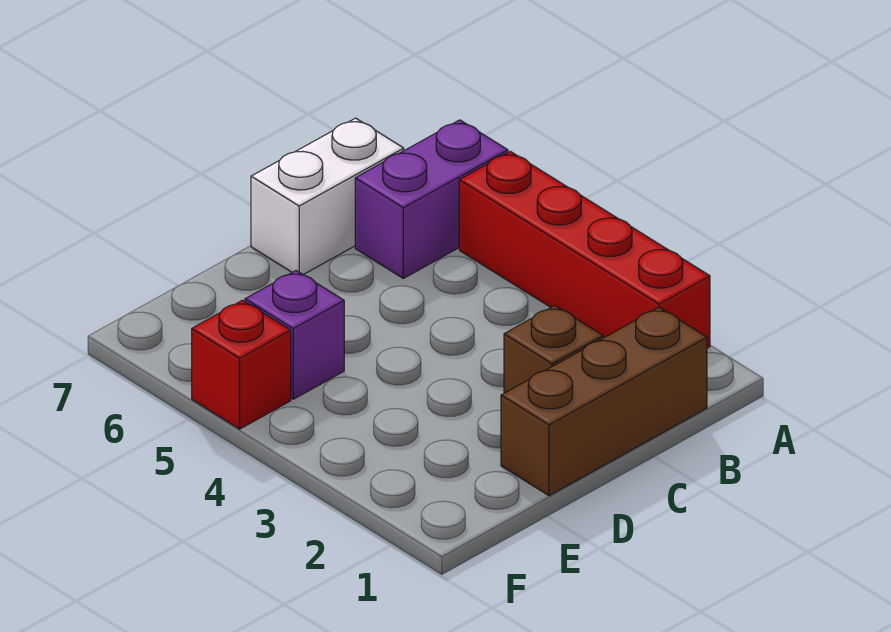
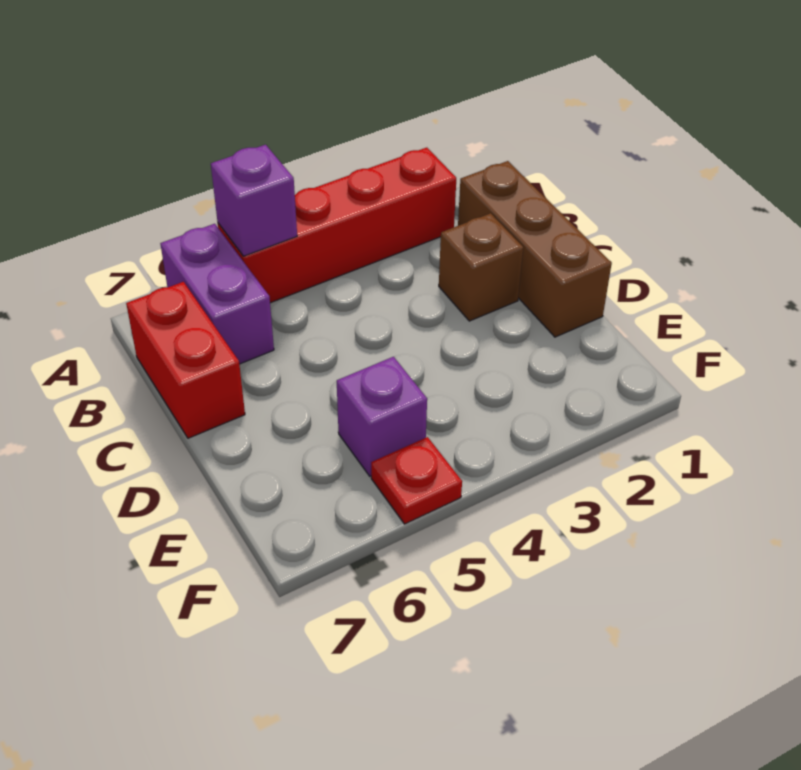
none -> purple 1x1 brick [211,145,297,256]
white 1x2 brick [251,118,404,275] -> red 1x2 brick [126,282,245,438]
red 1x1 brick [192,300,291,429] -> red 1x1 plate [371,437,462,524]

